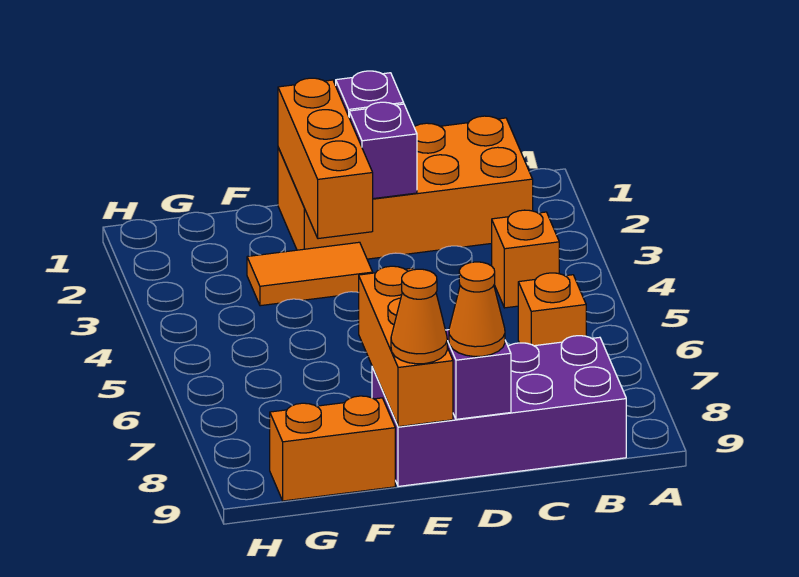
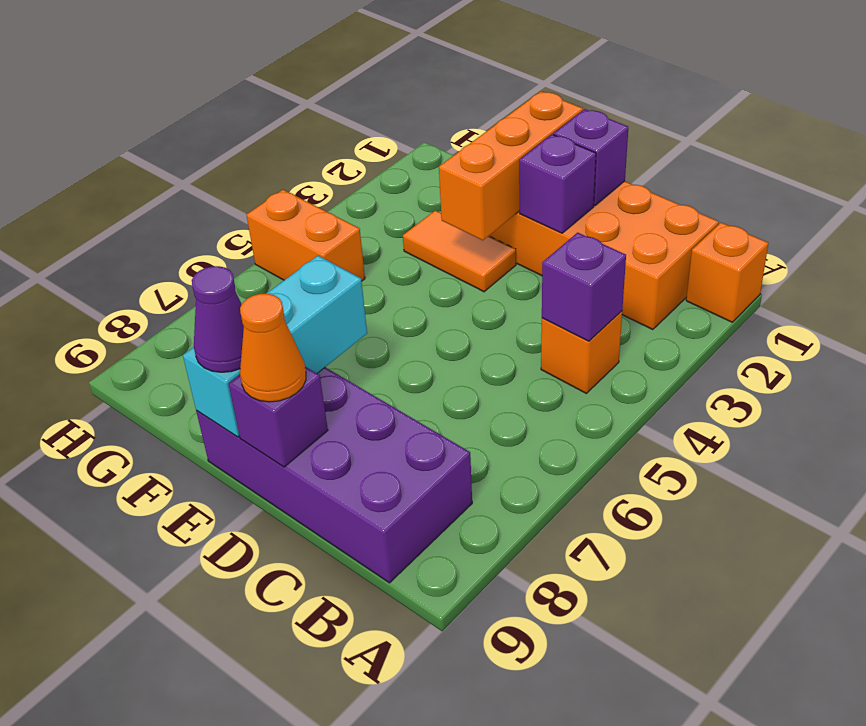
none -> purple 1x1 brick [542,233,626,341]
orange 1x1 brick [518,273,586,346] -> orange 1x1 brick moved to [686,223,768,322]
orange 1x3 brick [359,266,453,427] -> cyan 1x3 brick [183,256,367,437]
orange 1x1 cone [391,269,447,364] -> purple 1x1 cone [192,266,244,372]
orange 1x2 brick [270,396,395,501] -> orange 1x2 brick moved to [247,190,365,281]

